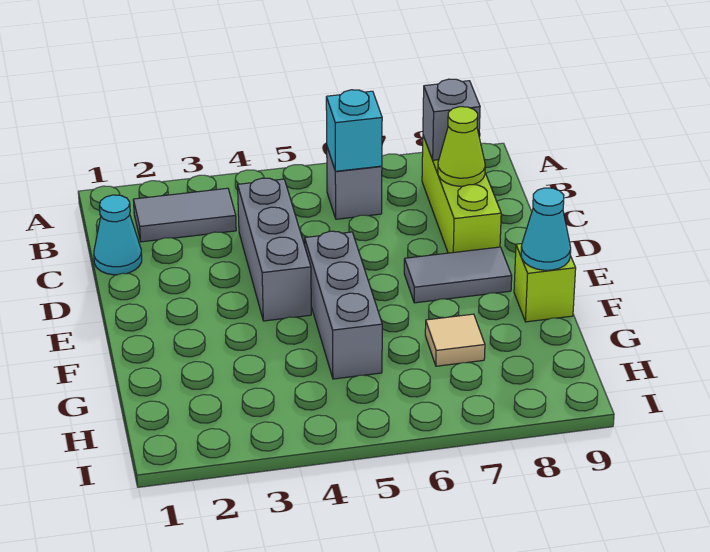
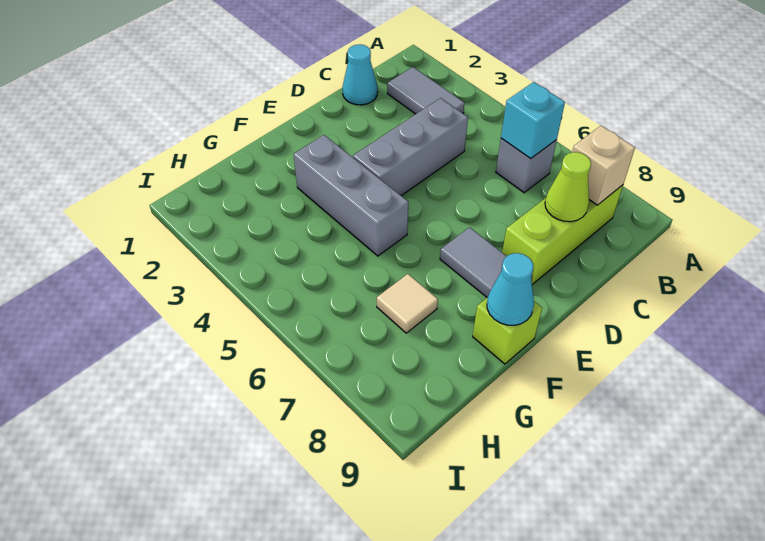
grey 1x1 brick [423,79,480,160] -> tan 1x1 brick [572,126,635,205]
grey 1x3 brick [305,231,382,379] -> grey 1x3 brick turned to [294,135,408,256]

